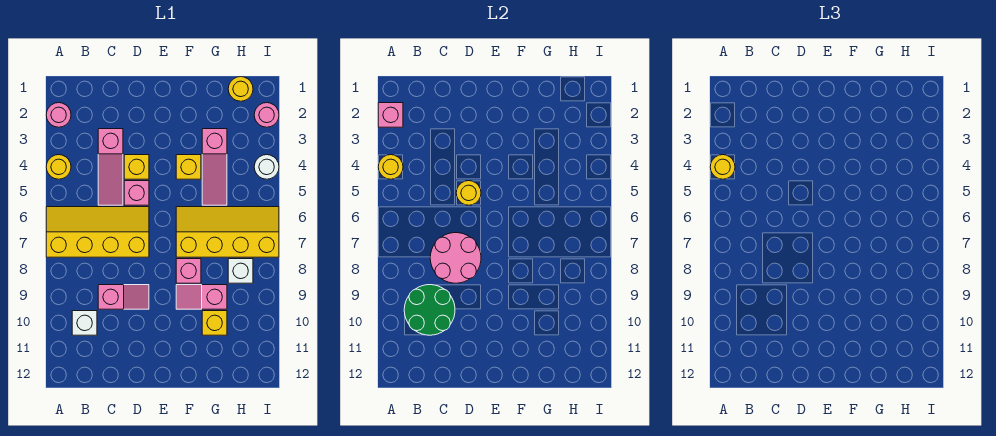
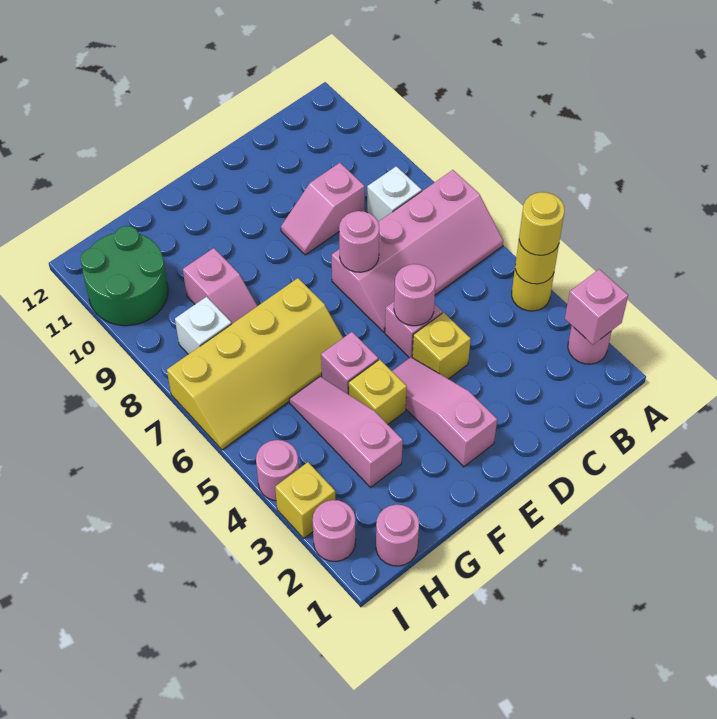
yellow 2x4 slope [46,207,149,257] -> pink 2x4 slope [332,170,503,332]
green 2x2 round brick [404,285,455,335] -> green 2x2 round brick moved to [80,226,168,326]
white 1x1 brick [72,311,97,335] -> white 1x1 brick moved to [367,166,422,222]
pink 1x3 slope [98,129,123,205] -> pink 1x3 slope moved to [392,357,497,467]
pink 2x2 round brick [430,233,481,283] -> pink 1x1 round brick [339,211,379,272]
yellow 1x1 round brick [456,181,481,205] -> pink 1x1 round brick [394,264,436,326]
pink 1x1 brick [176,259,201,283] -> pink 1x1 brick moved to [321,332,378,394]
pink 1x2 slope [176,285,227,309] -> pink 1x2 slope turned to [183,248,257,324]
yellow 1x1 brick [202,311,227,335] -> yellow 1x1 brick moved to [275,462,335,538]
yellow 1x1 round brick [228,77,253,101] -> pink 1x1 round brick [376,505,419,566]
white 1x1 round brick [254,155,279,179] -> pink 1x1 round brick [256,440,299,501]

